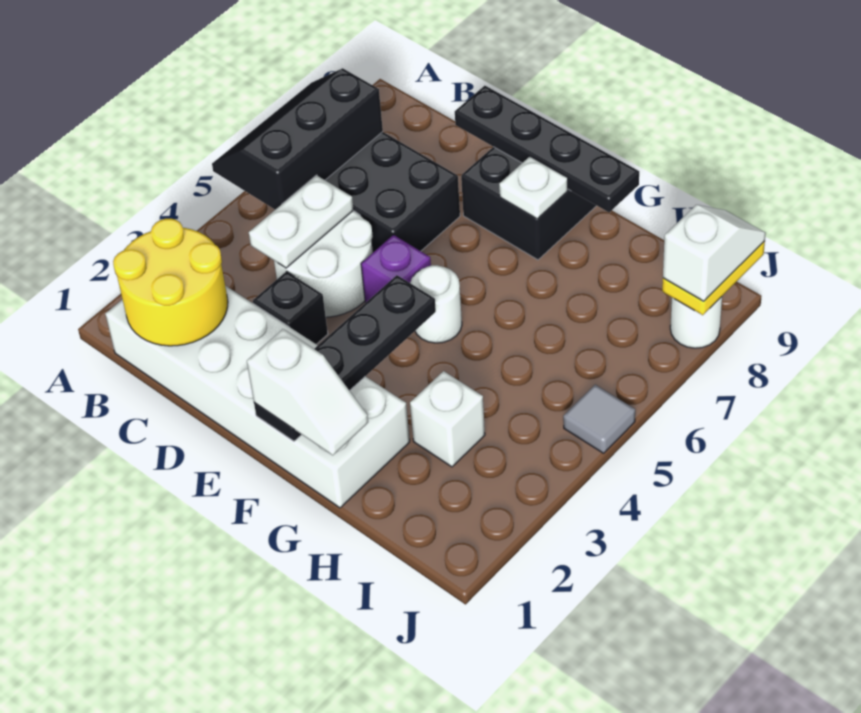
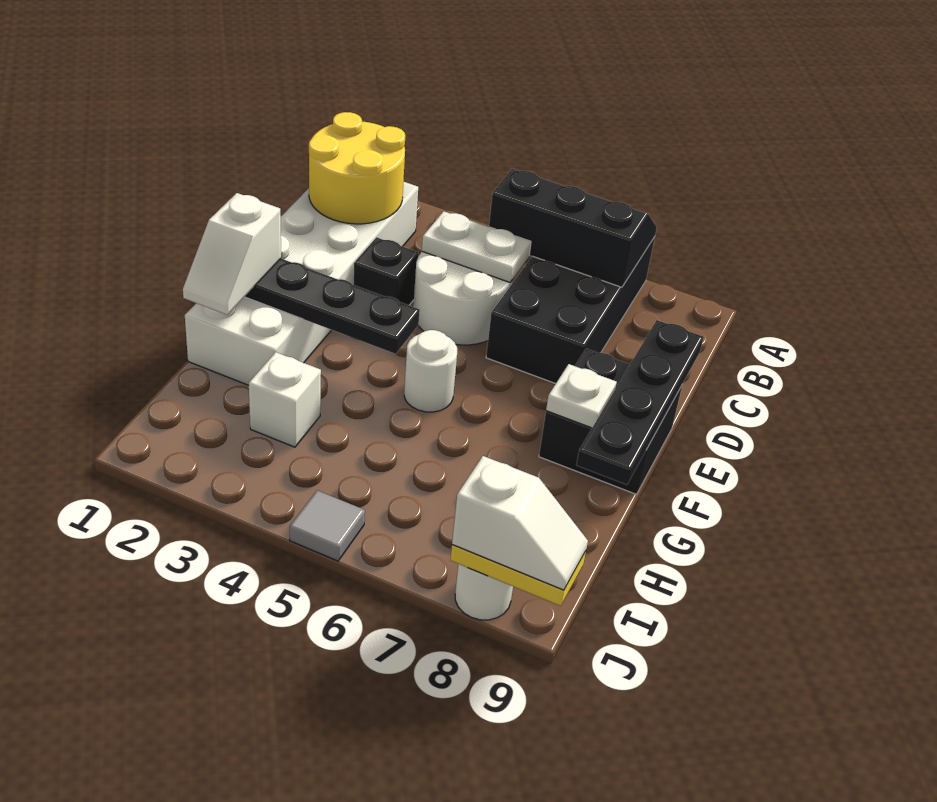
purple 1x1 brick [361,235,431,303] -> none

